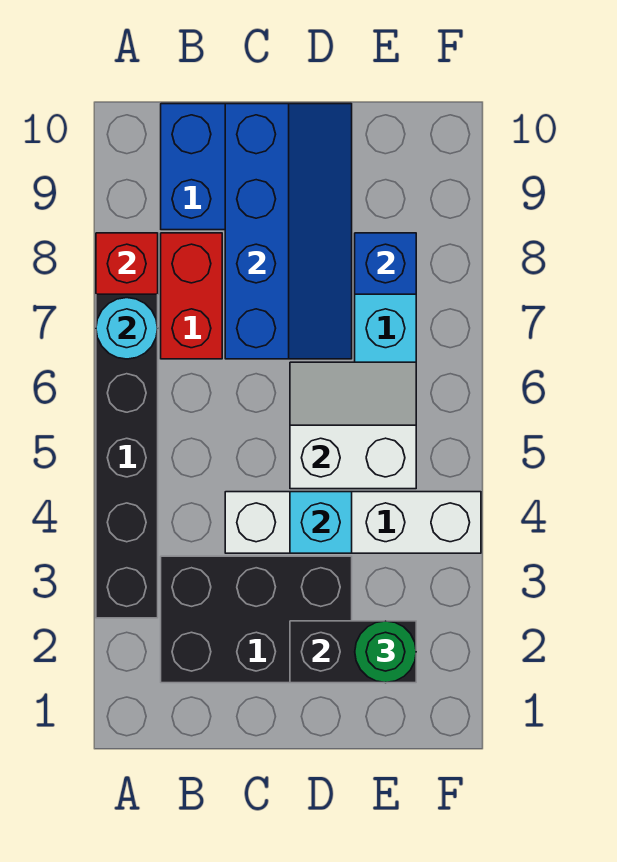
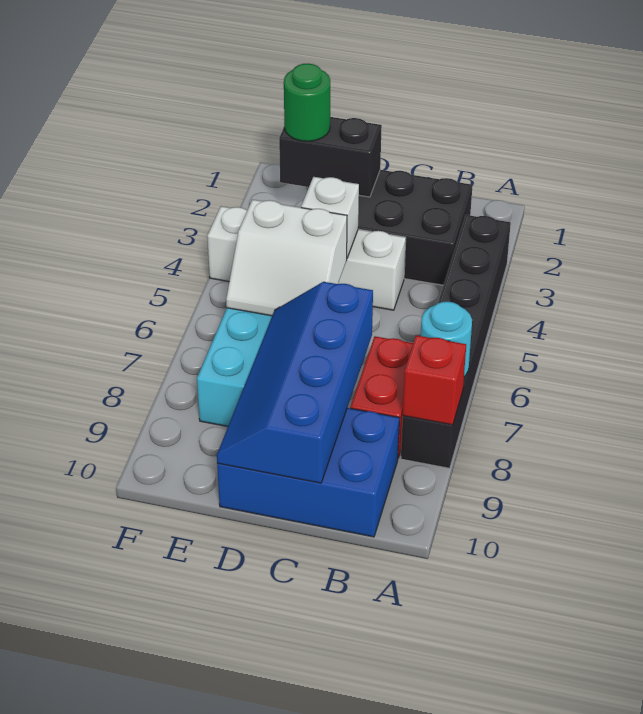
cyan 1x1 brick [290,492,352,553] -> white 1x1 brick [301,177,359,258]
blue 1x1 brick [355,233,416,294] -> none

